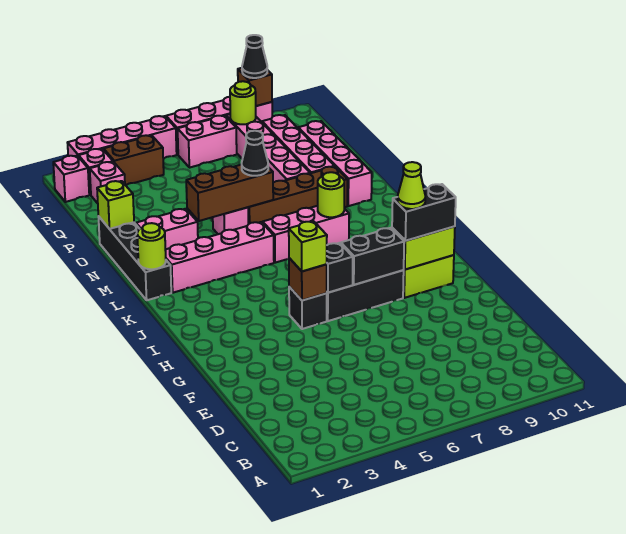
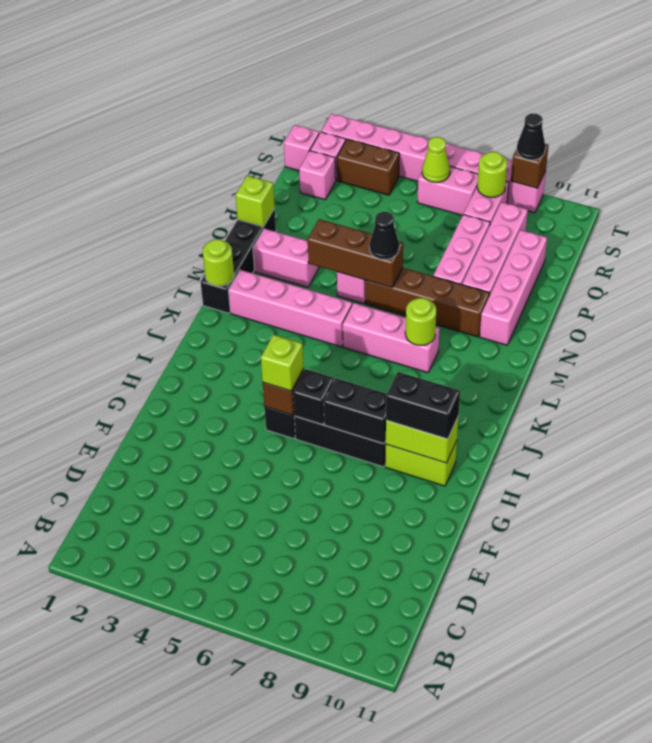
lime 1x1 cone [398,162,425,209] -> lime 1x1 cone moved to [422,137,450,183]

